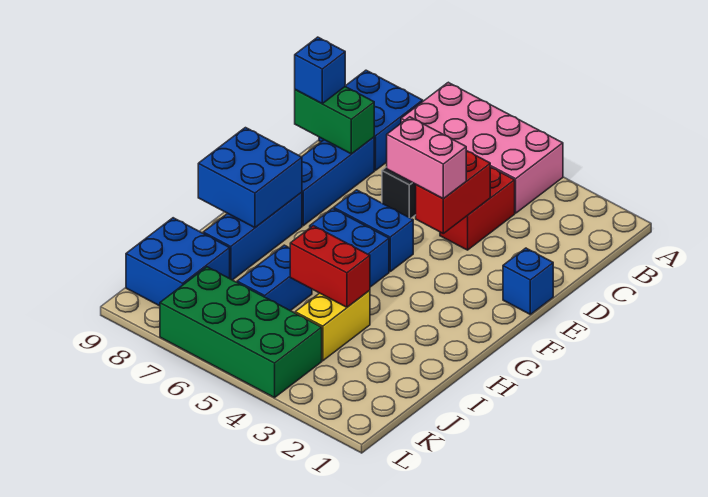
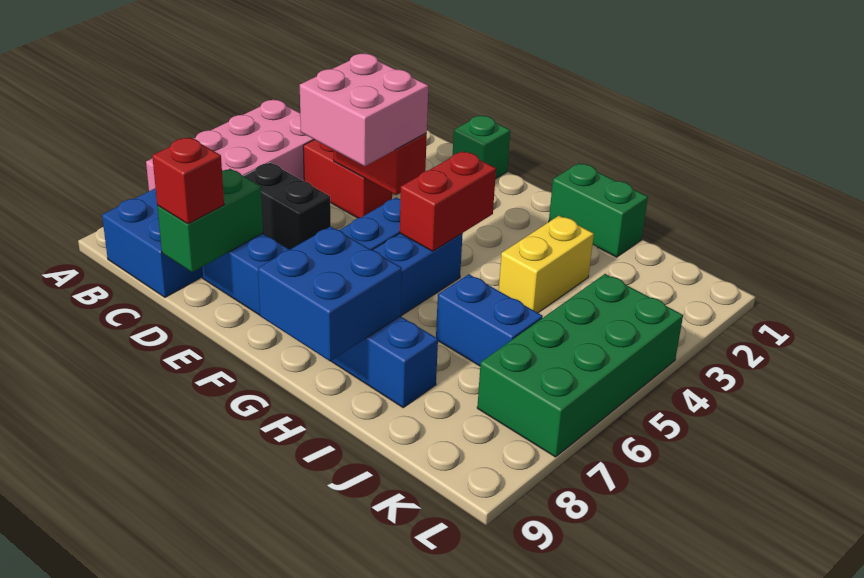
blue 1x1 brick [295,37,345,103] -> red 1x1 brick [152,137,224,224]
blue 1x1 brick [503,248,553,314] -> green 1x1 brick [453,116,510,179]
pink 1x2 brick [387,117,466,199] -> pink 2x2 brick [300,54,428,166]
none -> green 1x2 brick [549,163,648,257]
yellow 1x2 brick [295,290,370,361] -> yellow 1x2 brick turned to [499,216,594,313]
red 1x2 brick [290,226,370,307] -> red 1x2 brick moved to [400,151,496,251]
blue 2x2 brick [126,218,230,306] -> none

